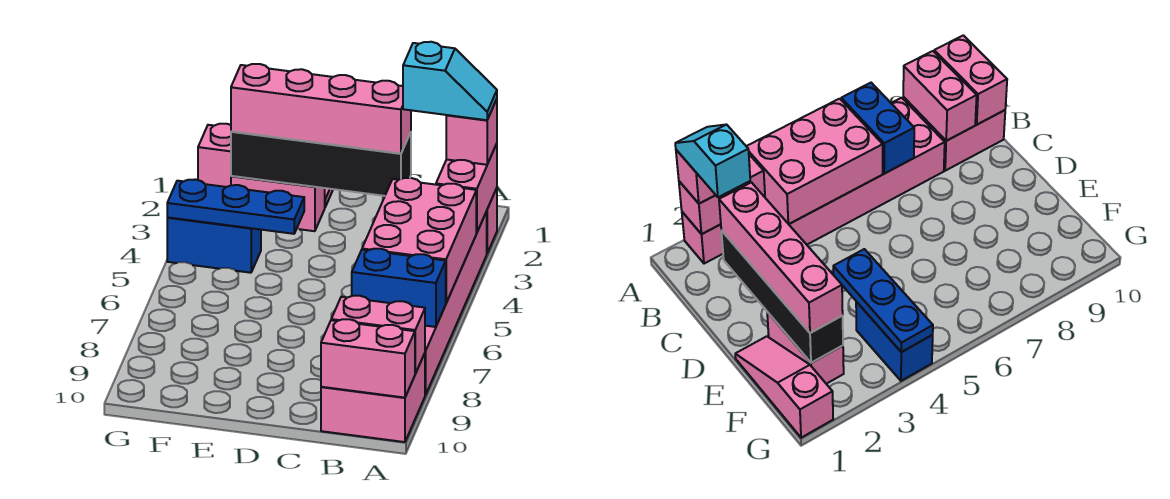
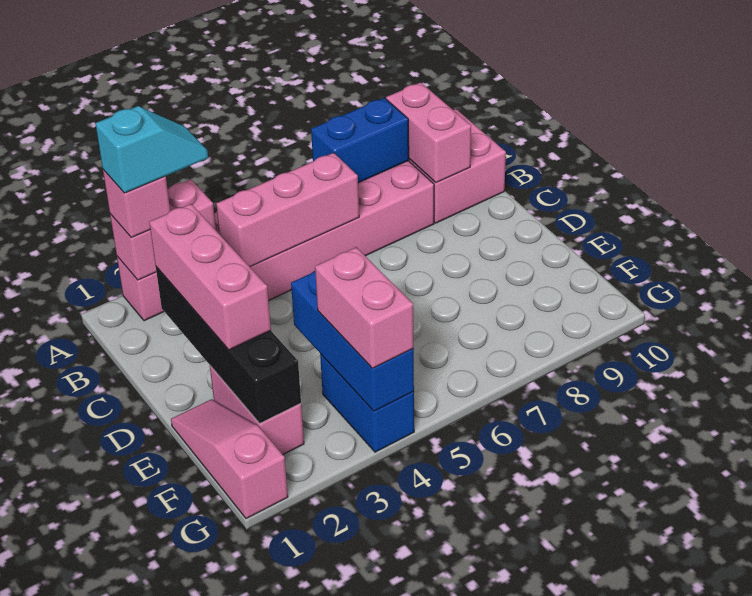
cyan 1x2 slope [403,42,497,120] -> cyan 1x2 slope turned to [95,106,208,193]
pink 2x3 brick [362,178,476,303] -> pink 1x3 brick [216,153,359,267]
blue 1x2 brick [352,249,446,327] -> blue 1x2 brick turned to [311,98,409,183]
pink 1x2 brick [321,319,415,398] -> pink 1x2 brick moved to [315,247,414,369]
pink 1x4 brick [231,64,411,153] -> pink 1x3 brick [149,204,271,350]
blue 1x3 plate [167,179,304,234] -> blue 1x3 brick [291,271,414,411]

